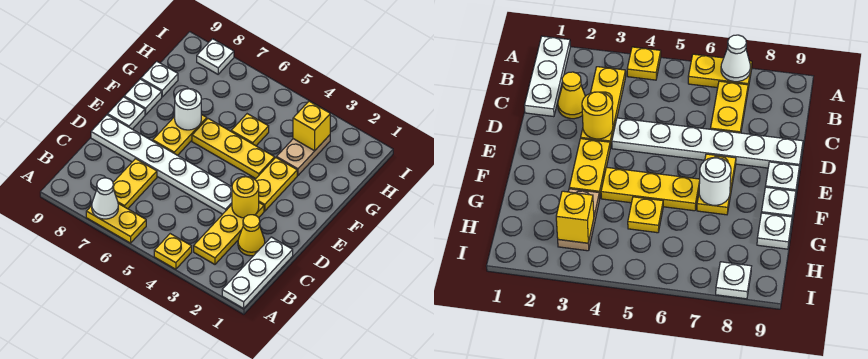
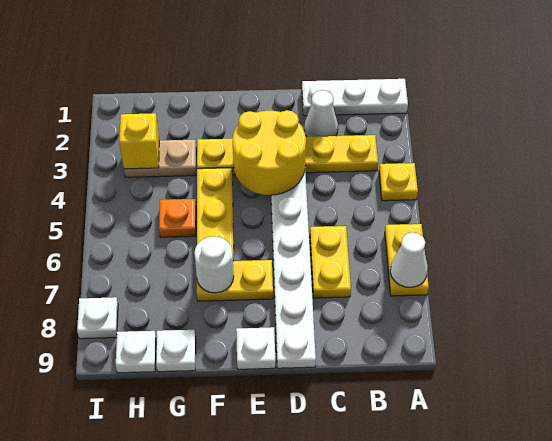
yellow 1x2 plate [113,159,157,209] -> yellow 1x2 plate turned to [310,226,351,298]
yellow 1x1 cone [238,215,265,256] -> white 1x1 cone [304,90,338,137]
yellow 1x1 round brick [232,176,259,218] -> yellow 2x2 round brick [233,110,306,195]
white 1x1 plate [124,79,162,115] -> white 1x1 plate moved to [116,331,156,373]
yellow 1x1 plate [231,114,269,146] -> orange 1x1 plate [159,199,196,237]

